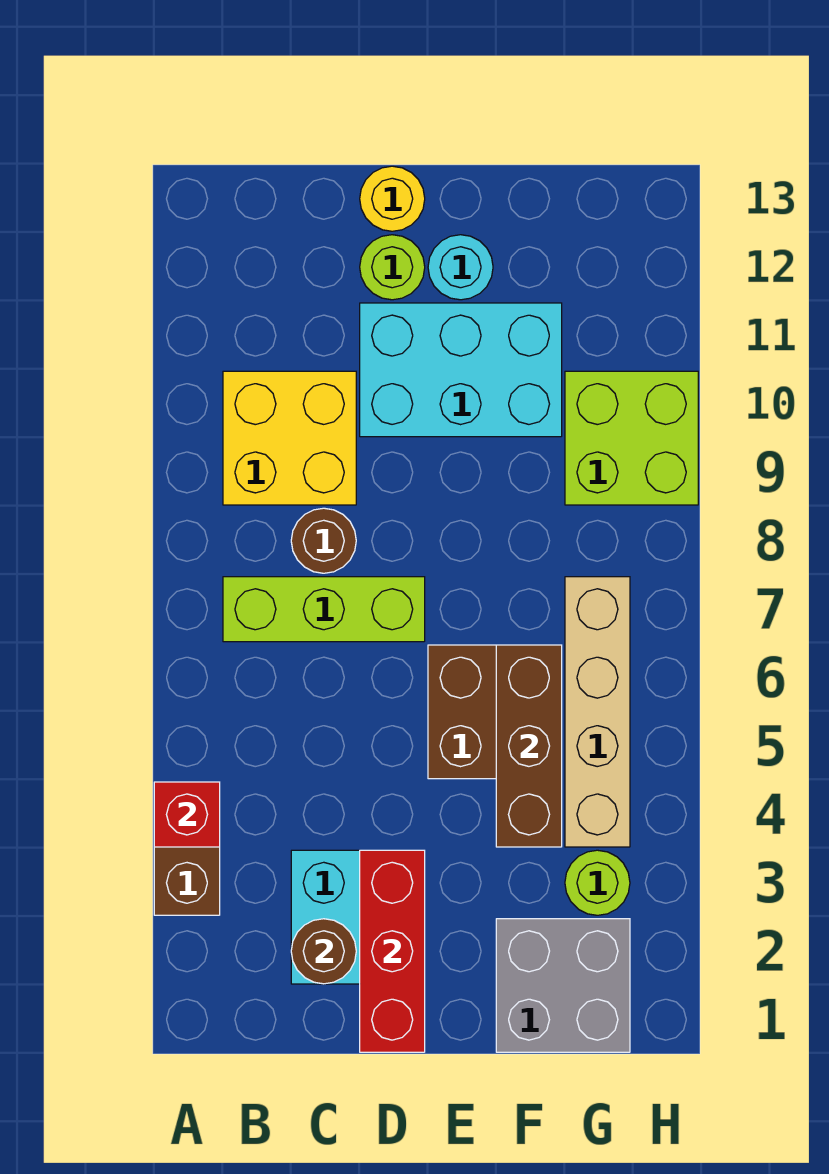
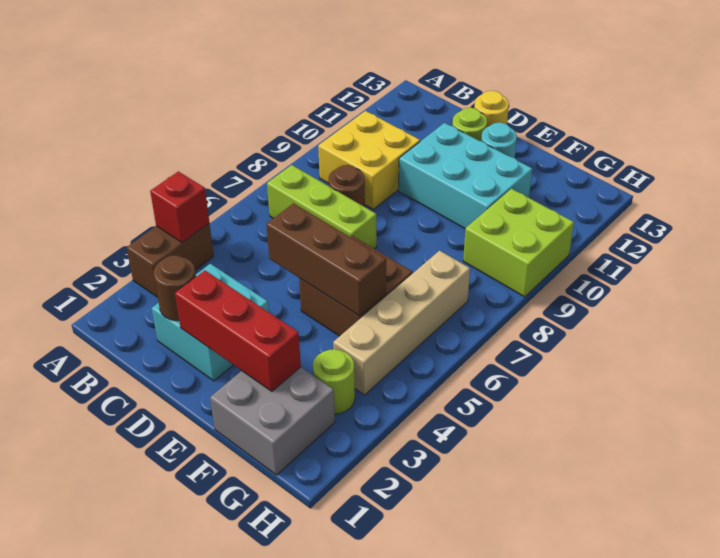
red 1x3 brick [360,850,425,1052] -> red 1x3 brick turned to [175,270,301,391]
brown 1x3 brick [496,645,562,847] -> brown 1x3 brick turned to [266,203,386,316]

